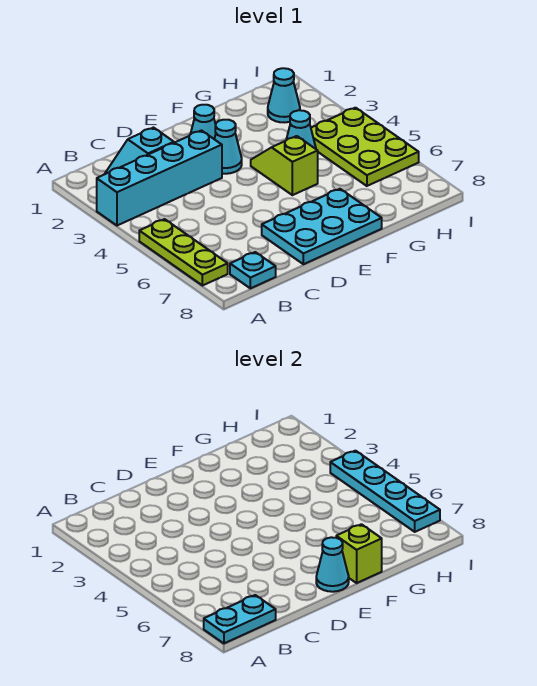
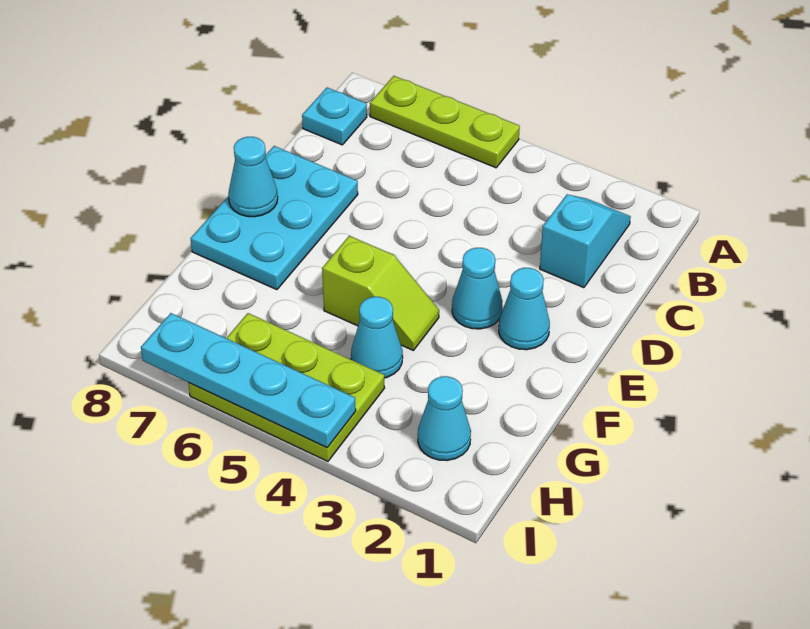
cyan 1x4 brick [97,131,222,226] -> none
cyan 1x2 plate [204,595,276,643] -> none
lime 1x1 brick [336,524,382,583] -> none

